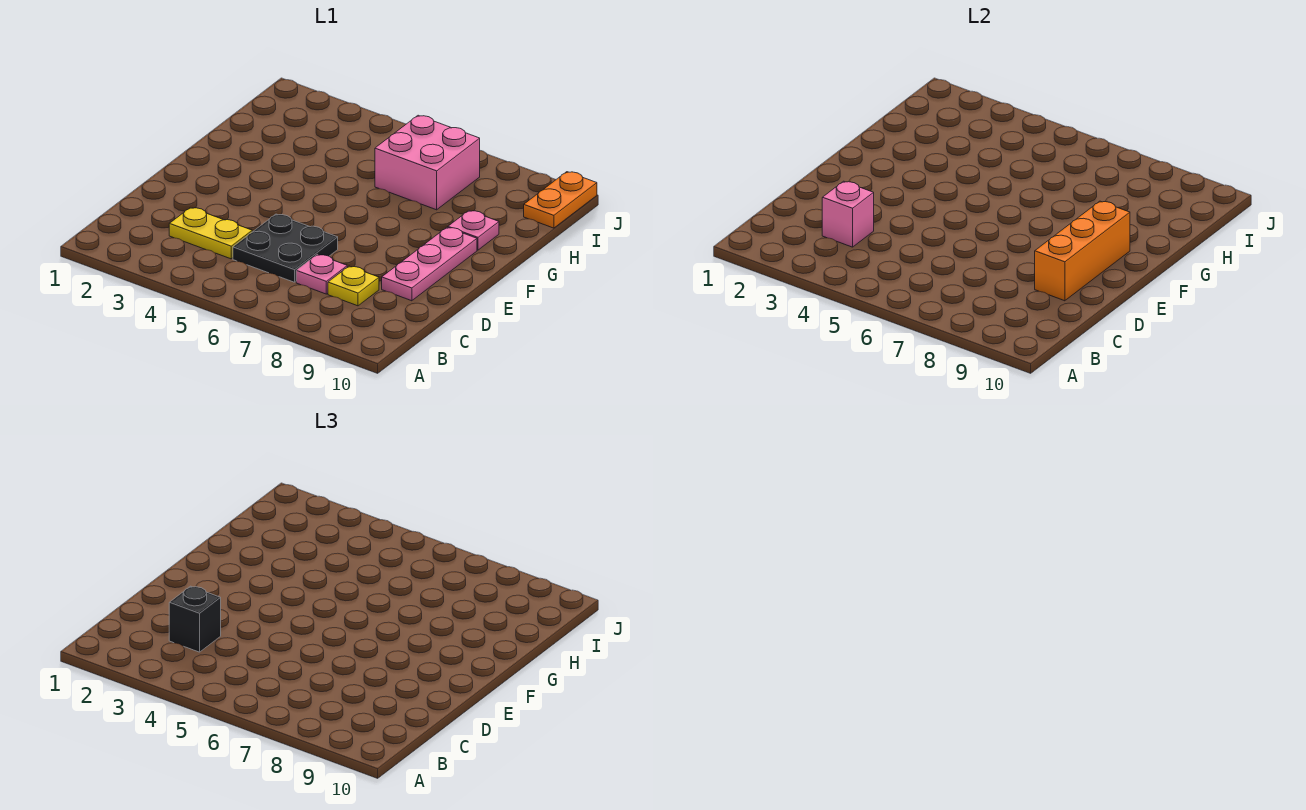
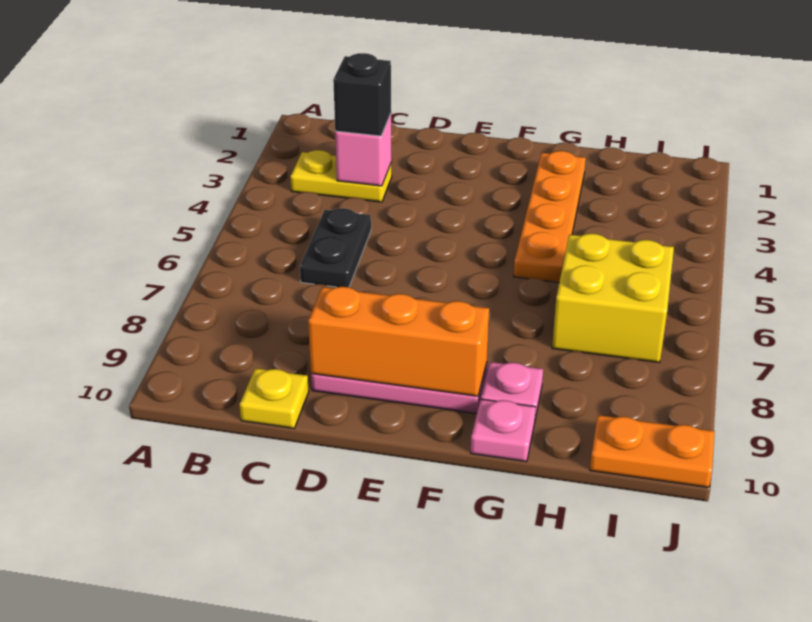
yellow 1x2 plate [169,208,252,259] -> yellow 1x2 plate turned to [290,150,392,202]
black 2x2 plate [233,214,338,282] -> black 1x2 plate [300,208,371,287]
pink 1x1 plate [296,254,347,294] -> pink 1x1 plate moved to [471,399,536,462]
yellow 1x1 plate [328,266,379,306] -> yellow 1x1 plate moved to [239,368,309,428]
none -> orange 1x4 plate [514,151,586,282]
pink 2x2 brick [375,115,480,210] -> yellow 2x2 brick [552,233,674,363]

